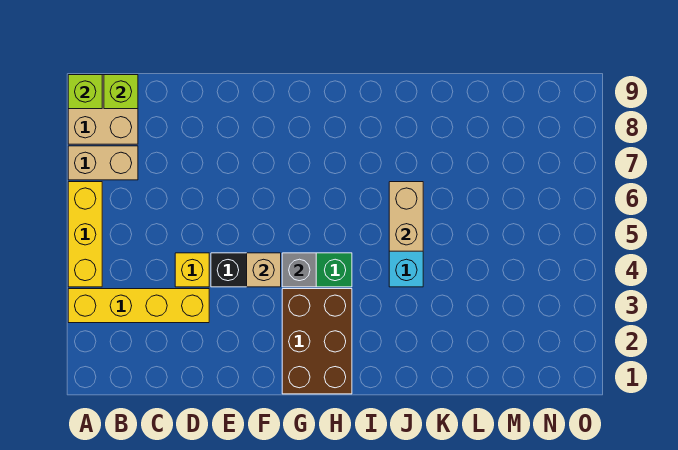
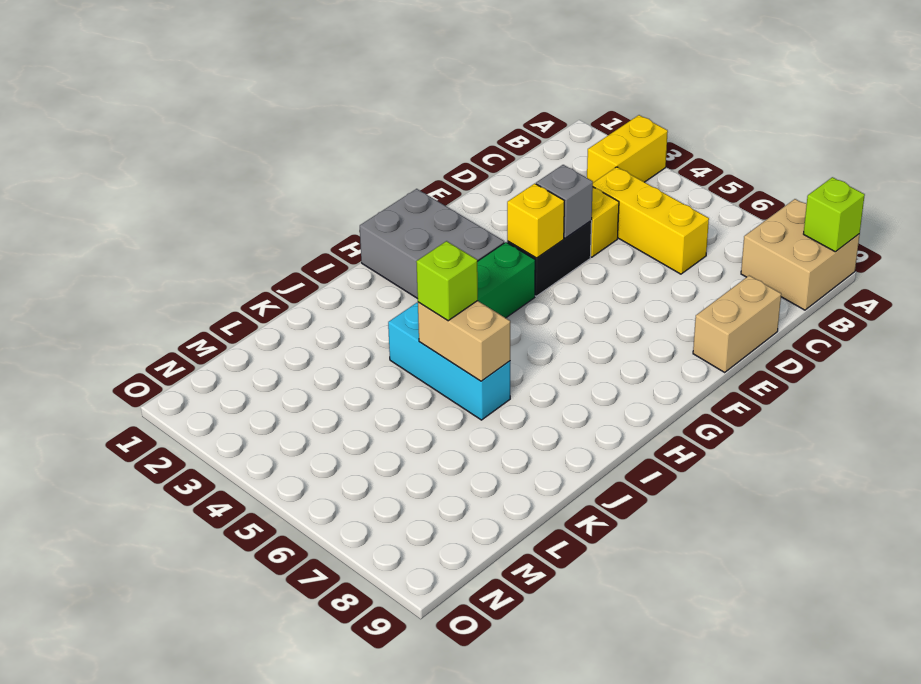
yellow 1x4 brick [68,289,209,323] -> yellow 1x2 brick [587,115,668,182]
yellow 1x3 brick [68,182,102,287] -> yellow 1x3 brick moved to [593,167,709,274]
tan 1x2 brick [68,146,138,180] -> tan 1x2 brick moved to [693,276,781,372]
lime 1x1 brick [104,75,138,109] -> lime 1x1 brick moved to [416,241,478,321]
tan 1x1 brick [247,253,281,287] -> yellow 1x1 brick [507,184,564,258]
brown 2x3 brick [282,289,352,394] -> grey 2x3 brick [360,189,504,299]
grey 1x1 brick [282,253,316,287] -> grey 1x1 brick moved to [536,165,593,238]

